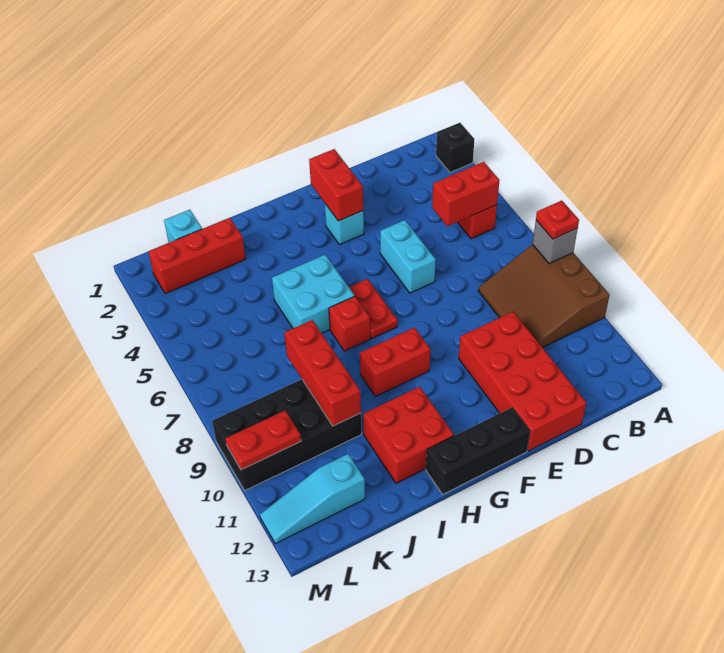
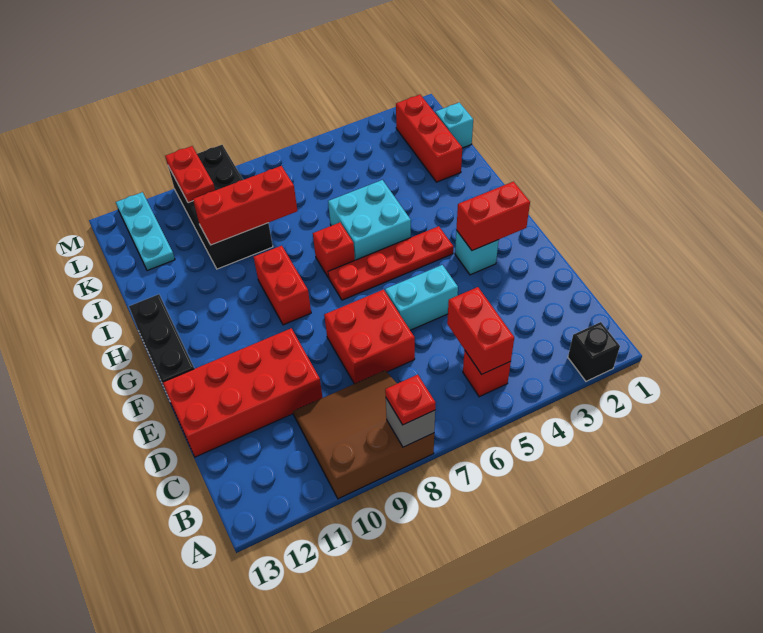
red 1x2 plate [349,279,398,338] -> red 1x4 plate [328,226,453,300]
red 2x2 brick [363,387,454,483] -> red 2x2 brick moved to [324,290,415,384]
cyan 1x3 slope [260,454,365,544] -> cyan 1x3 plate [116,192,175,271]

